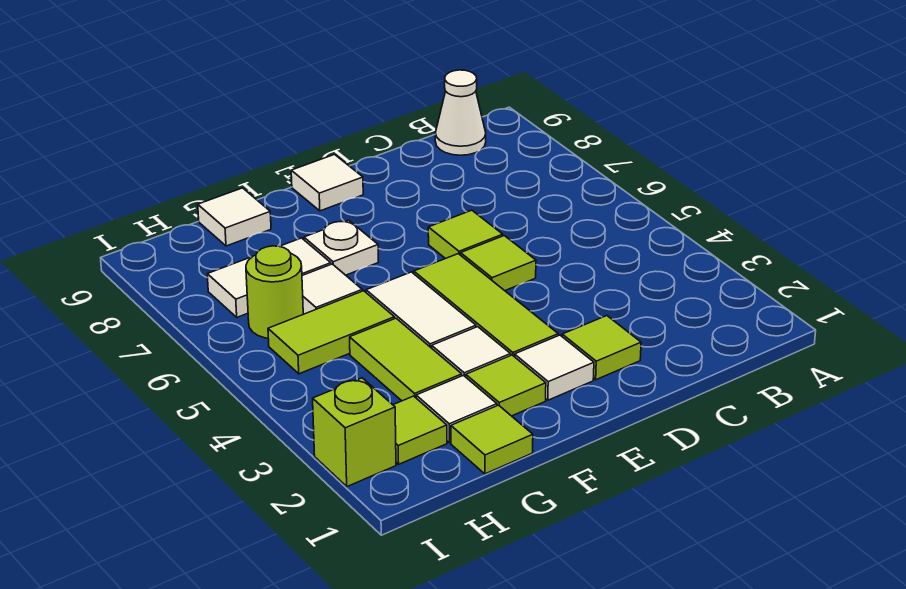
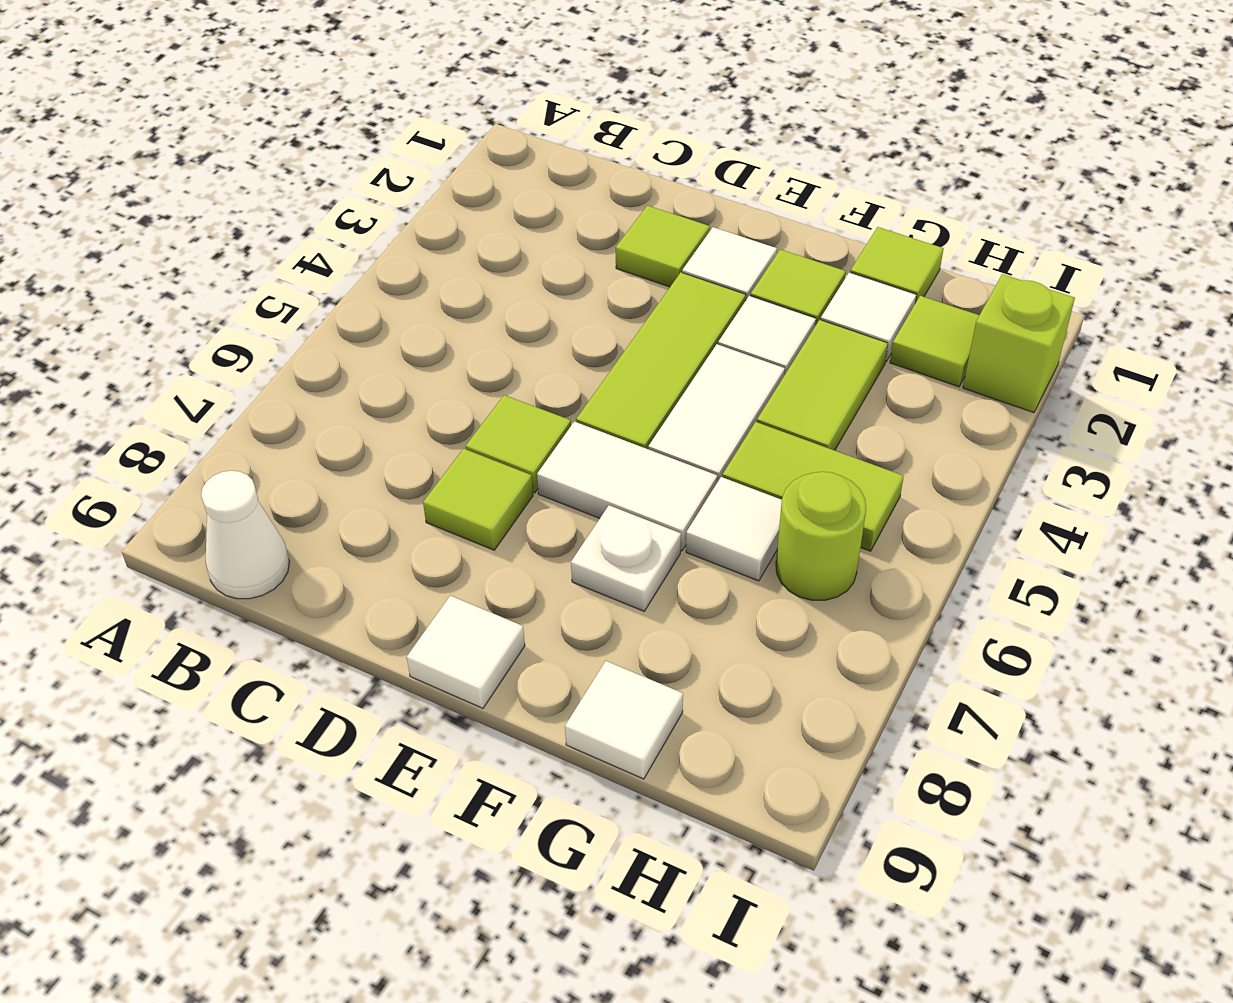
lime 1x1 tile [461,236,536,291] -> lime 1x1 tile moved to [423,449,533,550]
white 1x2 tile [207,238,331,317] -> white 1x2 tile moved to [537,422,717,551]

